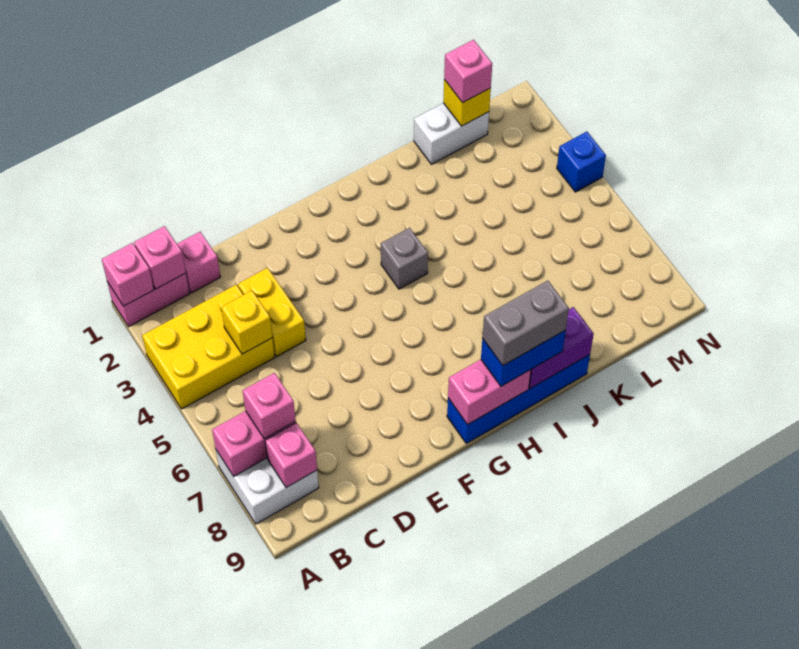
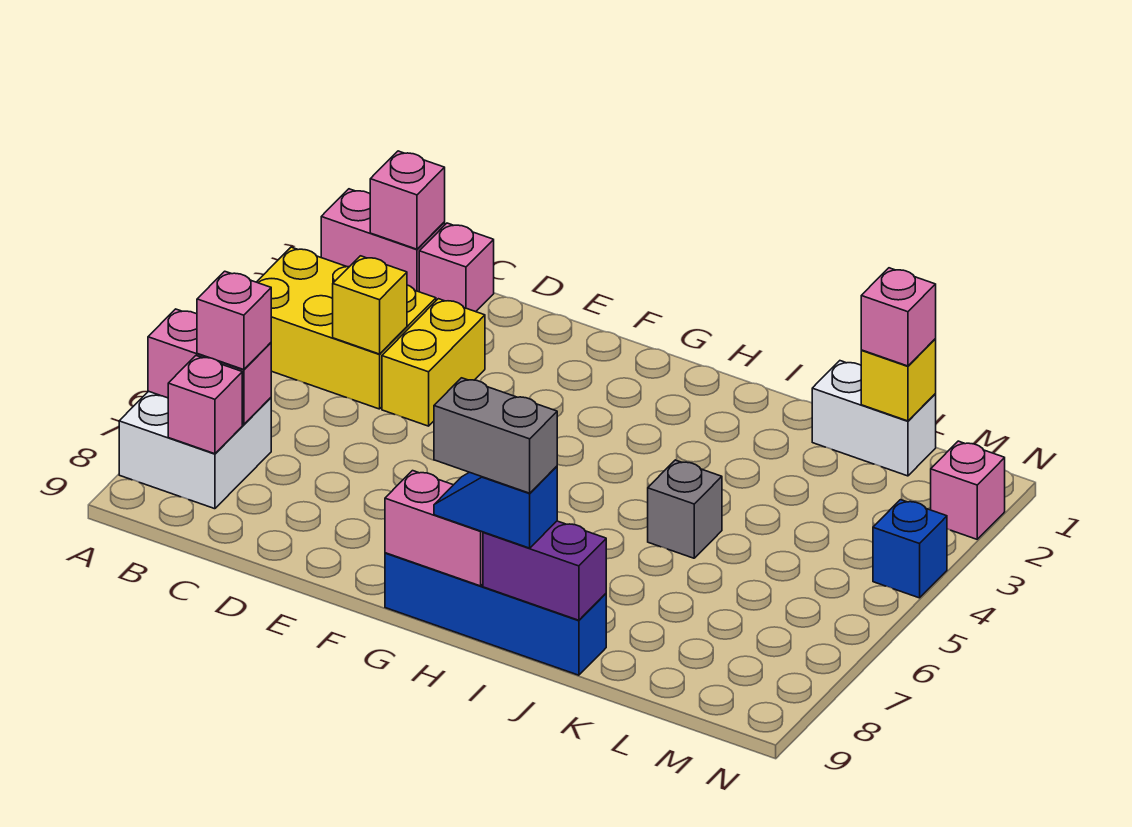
pink 1x1 brick [102,243,154,306] -> pink 1x1 brick moved to [931,441,1005,539]
grey 1x1 brick [381,228,428,289] -> grey 1x1 brick moved to [648,460,722,558]
blue 1x2 brick [481,330,566,386] -> blue 1x2 slope [434,466,557,548]

